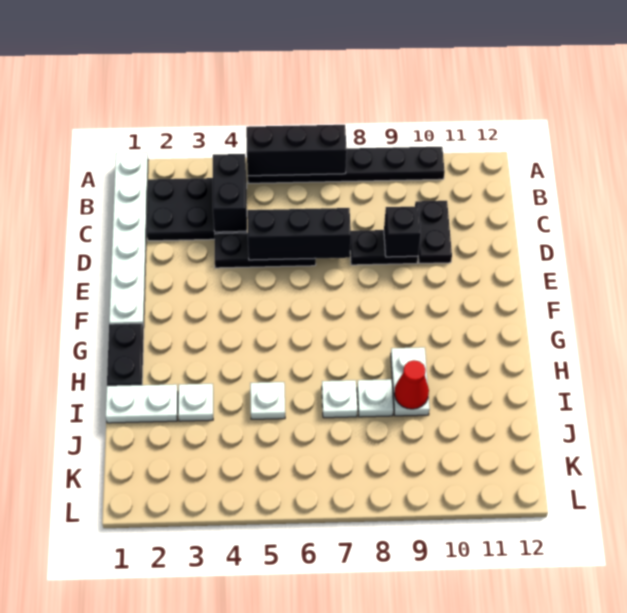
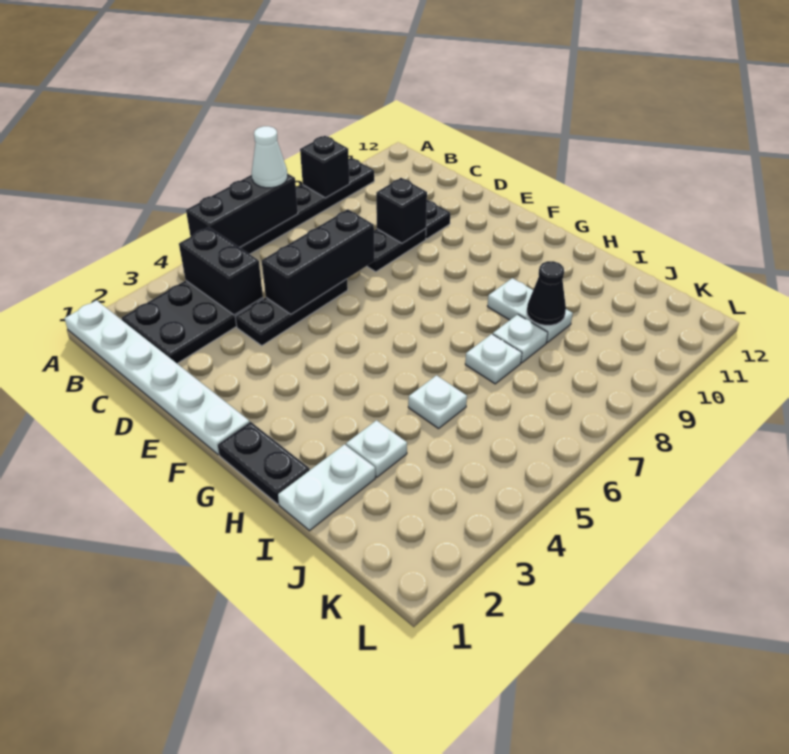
none -> white 1x1 cone [252,126,288,188]
none -> black 1x1 brick [300,136,350,198]
red 1x1 cone [394,360,429,409] -> black 1x1 cone [527,261,566,325]

